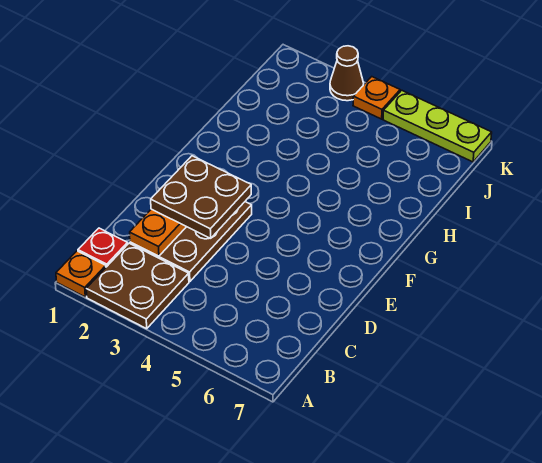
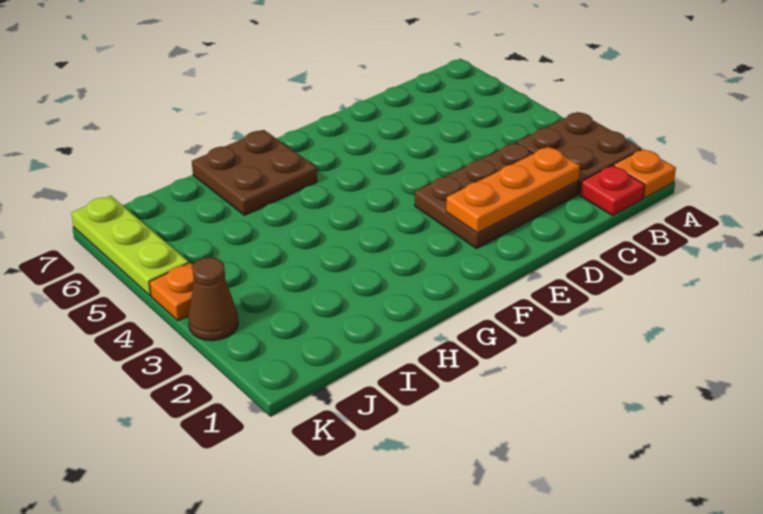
brown 2x2 plate [151,156,251,238] -> brown 2x2 plate moved to [192,130,317,215]

